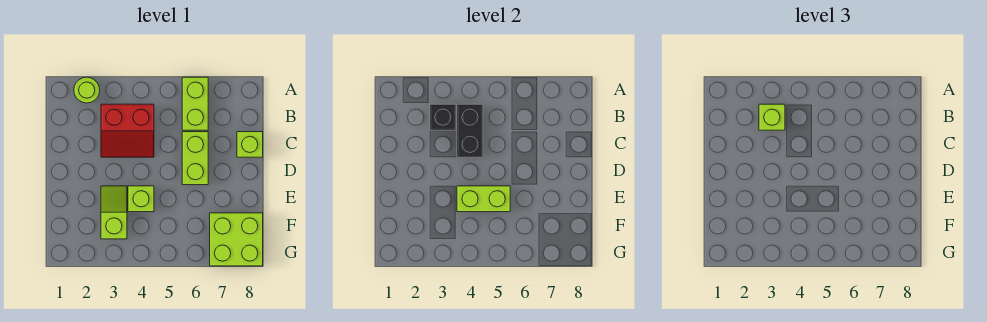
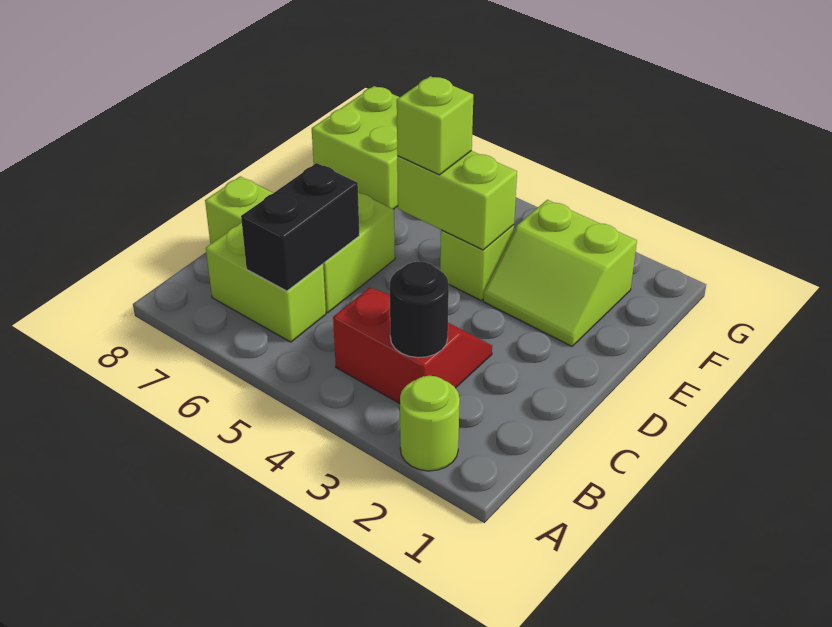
lime 1x2 brick [182,77,208,130] -> lime 1x2 brick turned to [206,222,326,342]
black 1x1 brick [430,104,456,130] -> black 1x1 round brick [390,262,449,358]
lime 1x1 brick [759,104,785,130] -> lime 1x1 brick moved to [397,76,473,175]
black 1x2 brick [457,104,483,157] -> black 1x2 brick moved to [241,163,359,291]
lime 1x2 slope [101,186,127,239] -> lime 2x2 slope [483,200,637,346]

